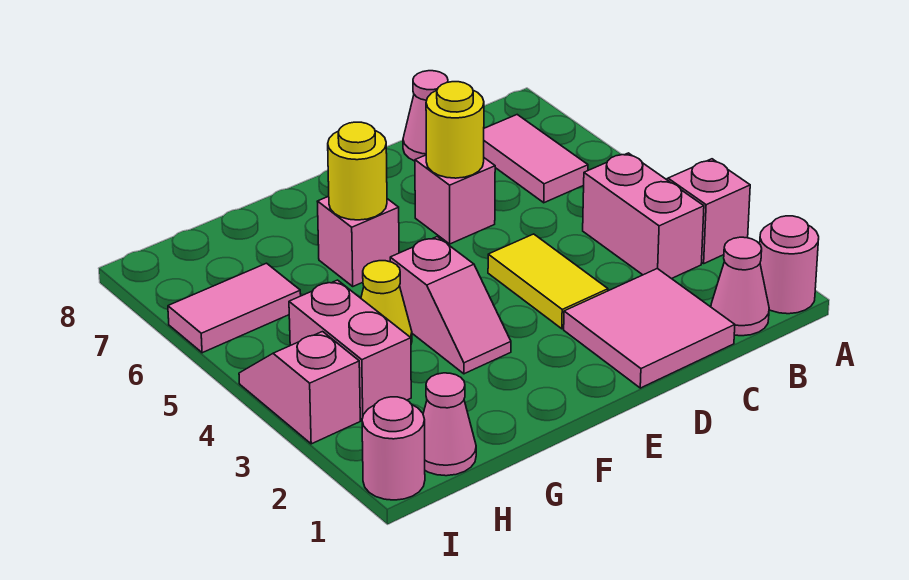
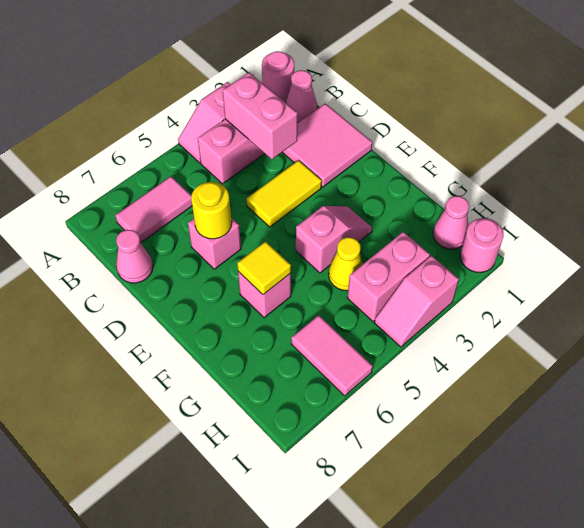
none -> pink 1x2 brick [223,73,298,159]
yellow 1x1 round brick [328,122,387,220] -> yellow 1x1 tile [237,241,291,295]

